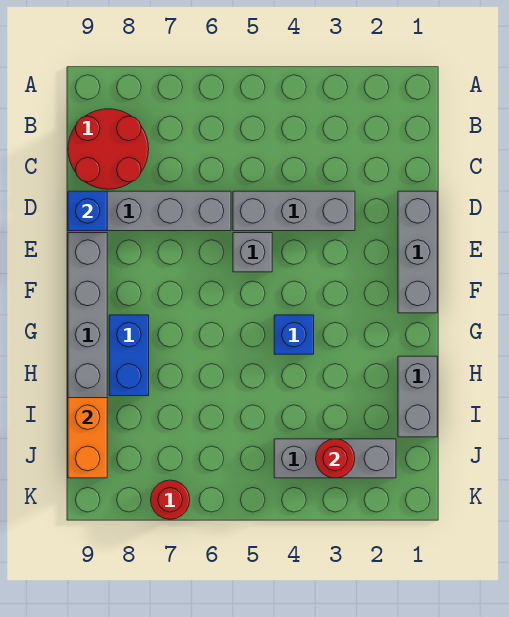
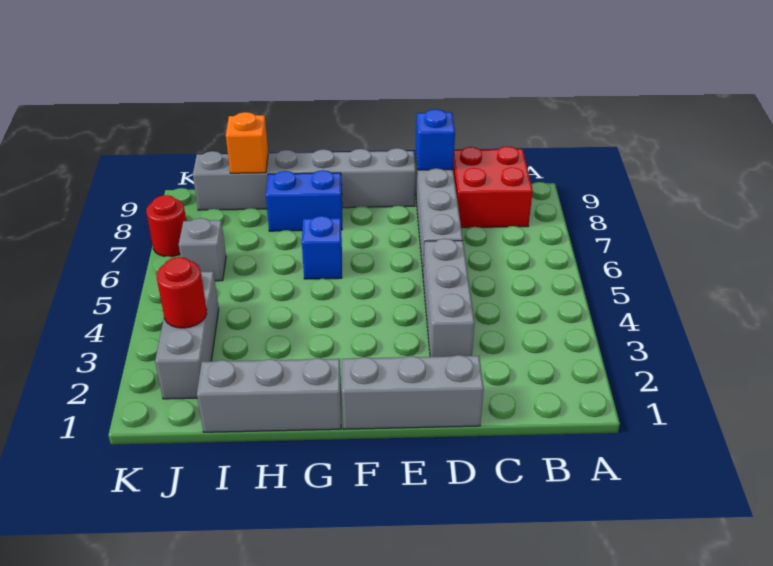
red 2x2 round brick [68,109,149,189] -> red 2x2 brick [453,146,533,228]
grey 1x1 brick [233,233,272,272] -> grey 1x1 brick moved to [179,218,226,281]
blue 1x1 brick [274,315,314,354] -> blue 1x1 brick moved to [302,216,342,279]
grey 1x2 brick [398,356,437,437] -> grey 1x3 brick [197,358,341,432]
orange 1x2 brick [68,398,107,478] -> orange 1x1 brick [226,112,268,173]

